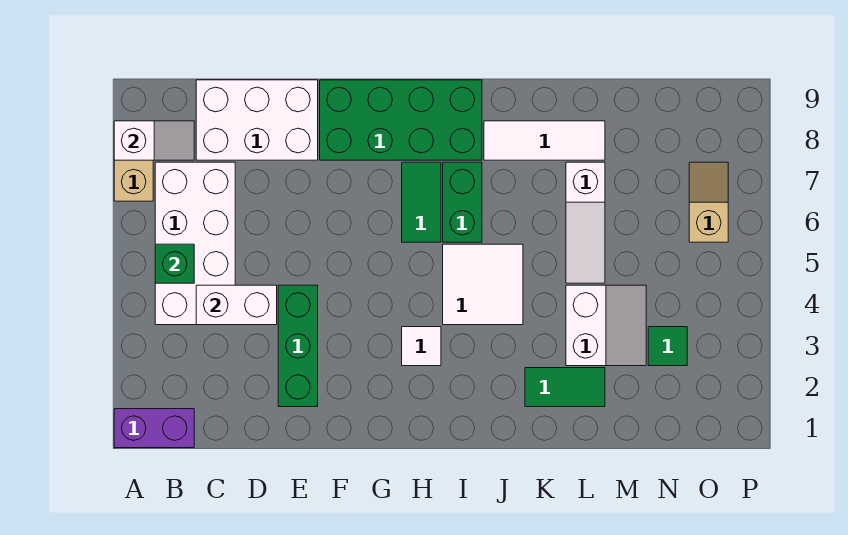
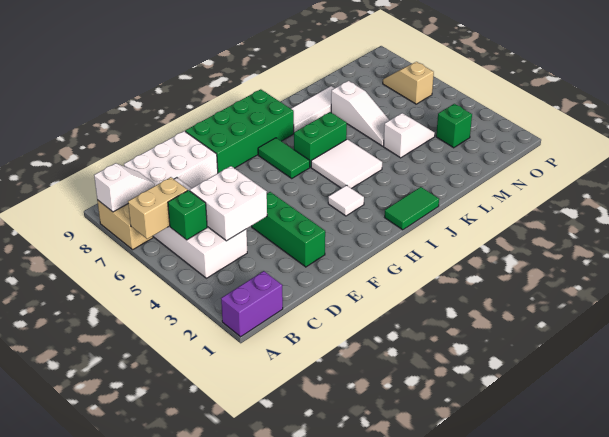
none -> tan 1x2 brick [128,177,188,239]
white 1x2 brick [196,285,277,325] -> white 2x2 brick [190,166,267,241]
green 1x2 brick [443,162,482,242] -> green 1x2 brick turned to [294,112,347,167]
green 1x2 tile [525,368,605,407] -> green 1x2 tile moved to [385,187,439,230]
white 2x2 slope [566,285,646,366] -> white 1x2 slope [383,113,435,158]
green 1x1 tile [648,327,687,366] -> green 1x1 brick [436,104,472,148]

